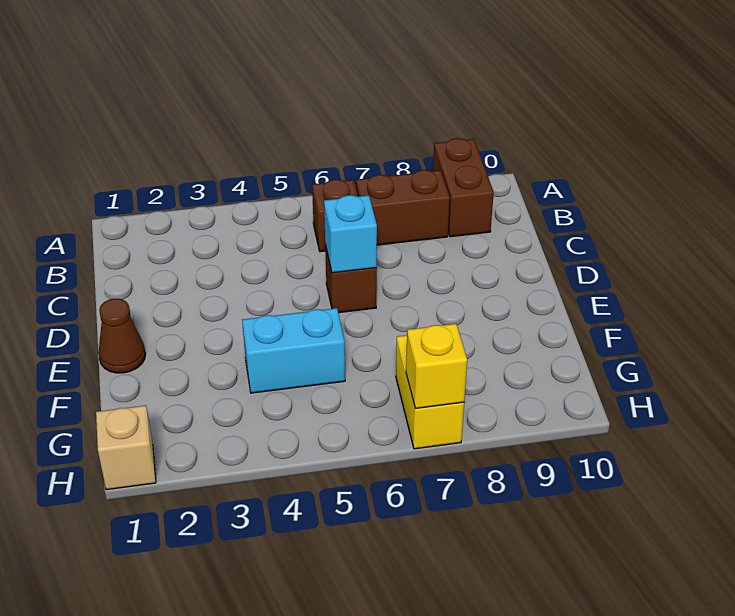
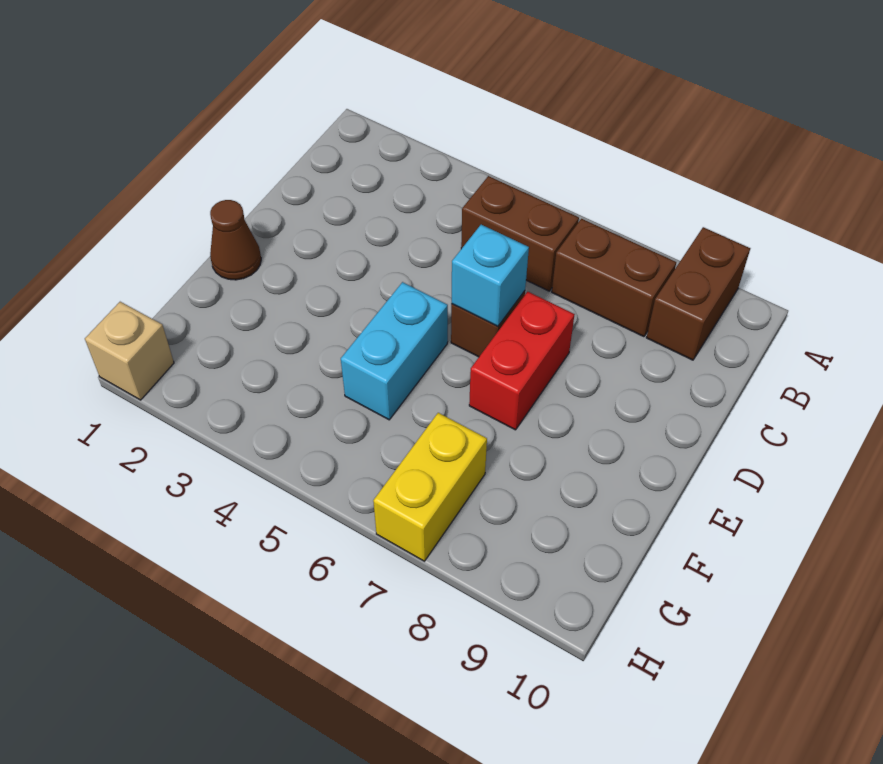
brown 1x1 brick [312,180,358,252] -> brown 1x2 brick [461,176,579,291]
none -> red 1x2 brick [469,292,575,430]
cyan 1x2 brick [242,308,345,393] -> cyan 1x2 brick turned to [341,282,448,420]
yellow 1x1 brick [406,324,467,409] -> none

